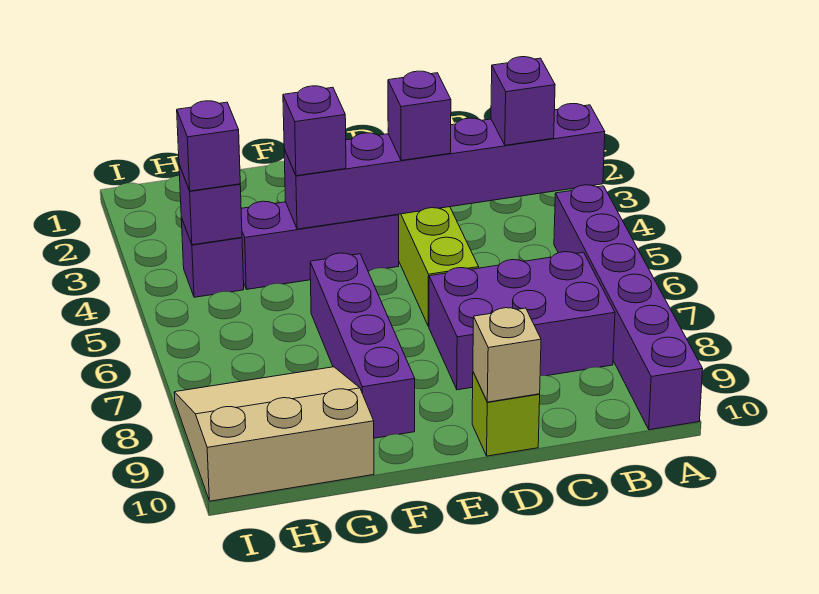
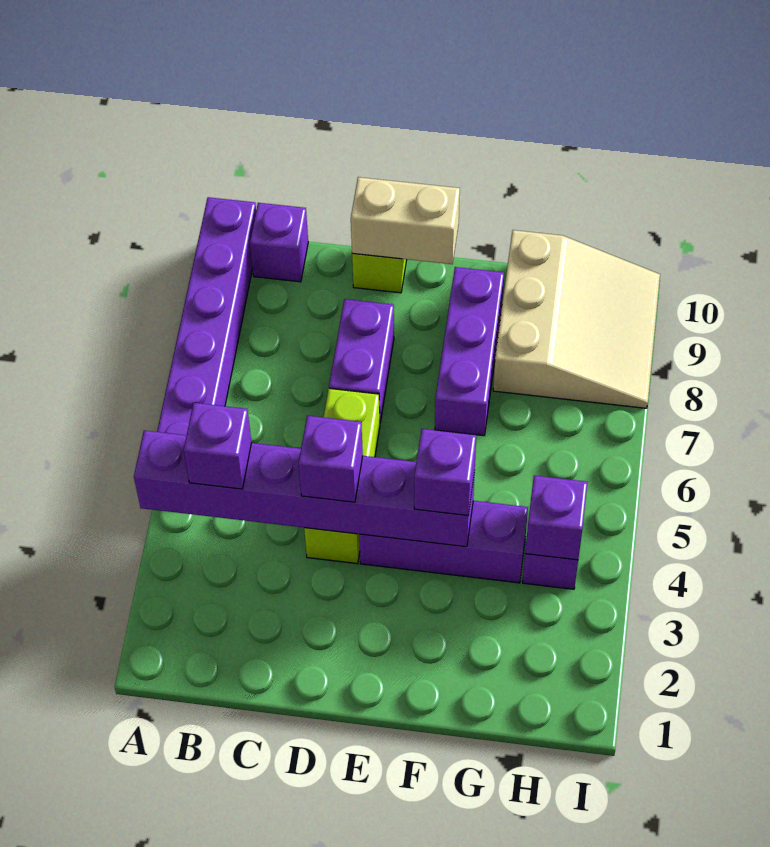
purple 2x3 brick [429,252,615,390] -> purple 1x2 brick [329,299,394,422]
tan 1x1 brick [473,308,541,402] -> tan 1x2 brick [351,177,460,264]
purple 1x4 brick [310,253,415,438] -> purple 1x3 brick [435,267,504,436]
tan 3x3 slope [174,367,374,501] -> tan 3x3 slope turned to [493,230,660,408]
purple 1x1 brick [177,101,240,191] -> purple 1x1 brick moved to [250,203,308,282]

